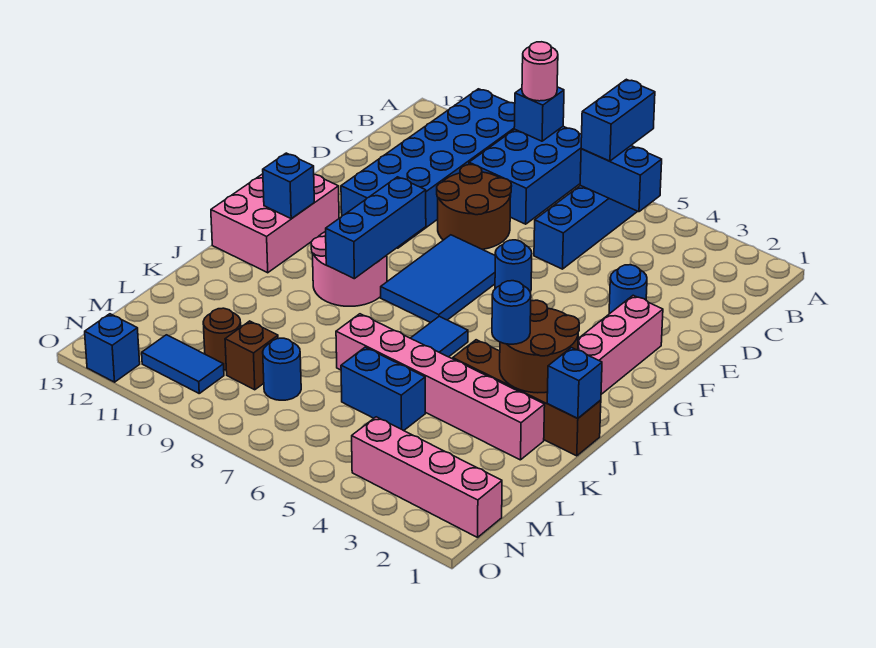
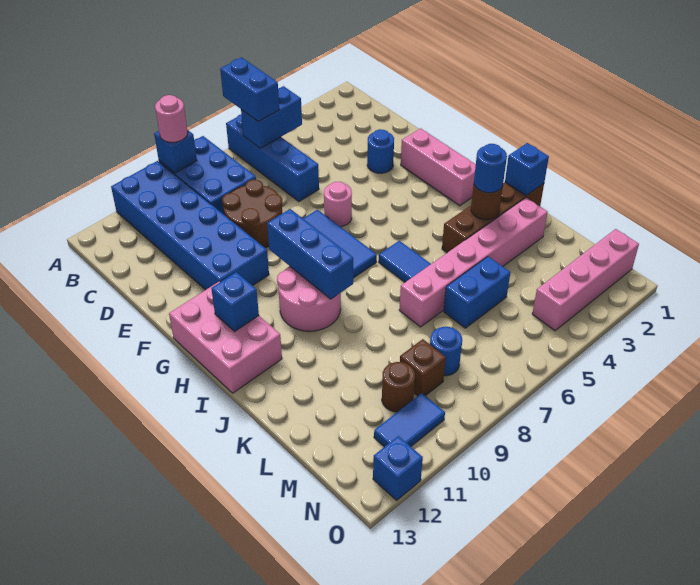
blue 1x1 round brick [495,240,532,292] -> pink 1x1 round brick [324,182,352,227]
brown 2x2 round brick [500,300,579,393] -> brown 1x1 round brick [471,184,503,220]

